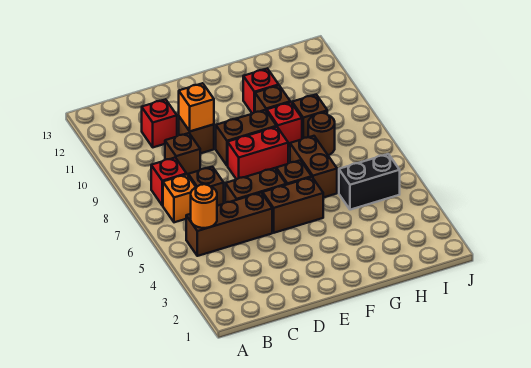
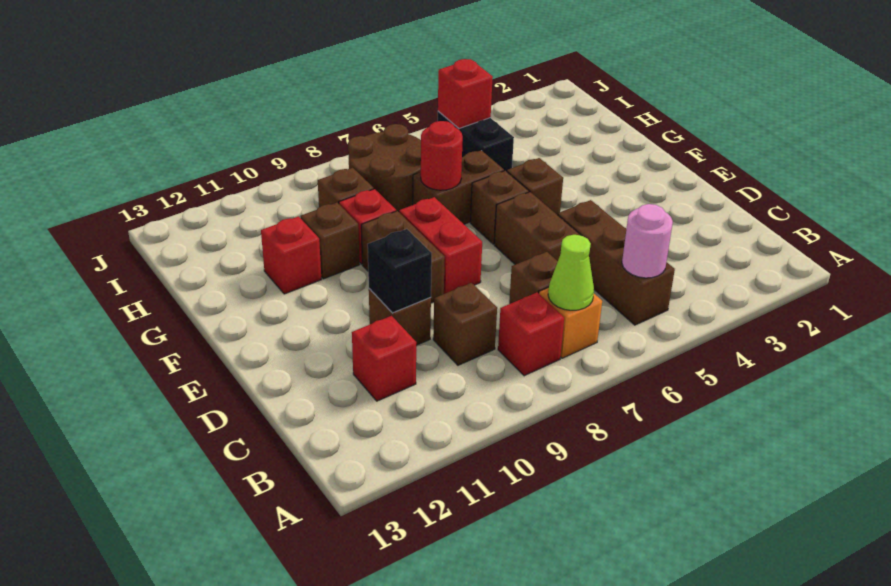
orange 1x1 round brick [191,184,217,228] -> pink 1x1 round brick [622,204,673,278]
none -> lime 1x1 cone [548,235,594,310]
orange 1x1 brick [179,83,214,131] -> black 1x1 brick [368,229,432,313]
brown 1x2 brick [263,177,323,233] -> brown 1x1 brick [507,158,563,215]
none -> red 1x1 round brick [421,121,463,190]
brown 1x1 round brick [308,113,335,155] -> brown 2x2 round brick [348,124,421,212]
none -> red 1x1 brick [438,59,493,128]

